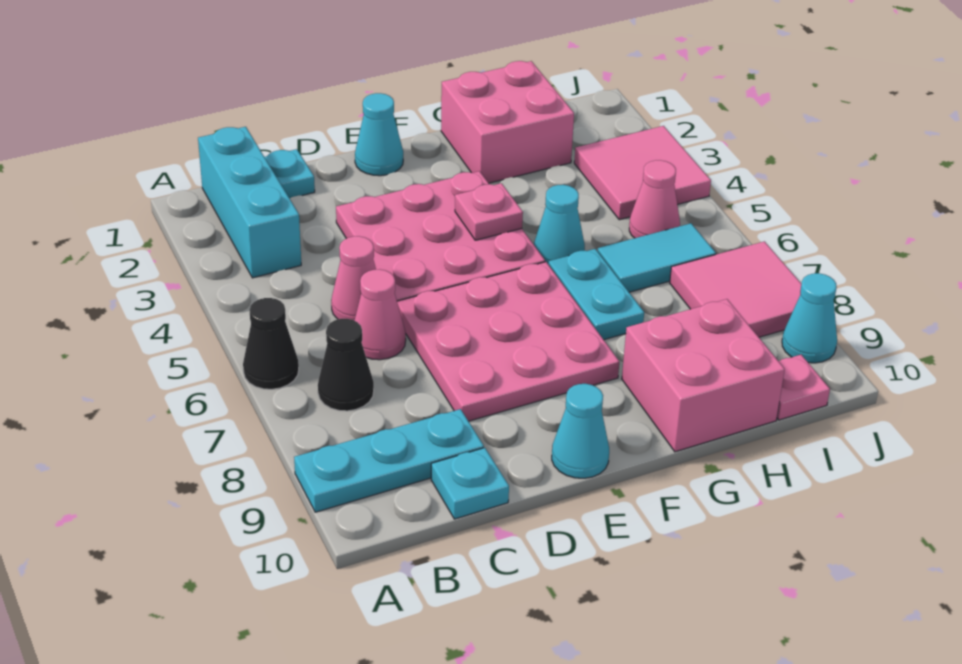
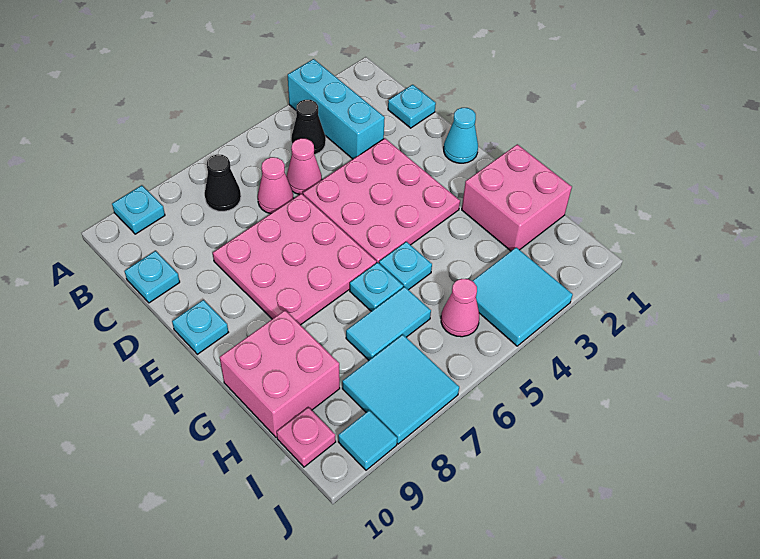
black 1x1 cone [243,298,299,389] -> black 1x1 cone moved to [291,100,326,155]
cyan 1x3 plate [294,409,484,512] -> cyan 1x1 plate [112,185,165,234]
cyan 1x3 brick [198,127,301,278] -> cyan 1x3 brick turned to [288,59,385,159]
cyan 1x1 cone [552,384,609,478] -> cyan 1x1 plate [172,300,229,354]
pink 1x1 plate [455,183,523,240] -> none
cyan 1x1 cone [534,185,585,264] -> cyan 1x1 plate [379,242,432,290]
cyan 1x2 plate [548,249,644,340] -> cyan 1x1 plate [350,262,403,311]
cyan 1x2 tile [598,223,716,292] -> cyan 1x2 tile turned to [346,287,431,360]
pink 2x2 tile [574,126,711,220] -> cyan 2x2 tile [473,247,573,346]
pink 2x2 tile [670,241,801,337] -> cyan 2x2 tile [342,335,459,444]
cyan 1x1 cone [782,273,837,363] -> cyan 1x1 tile [338,410,397,470]

